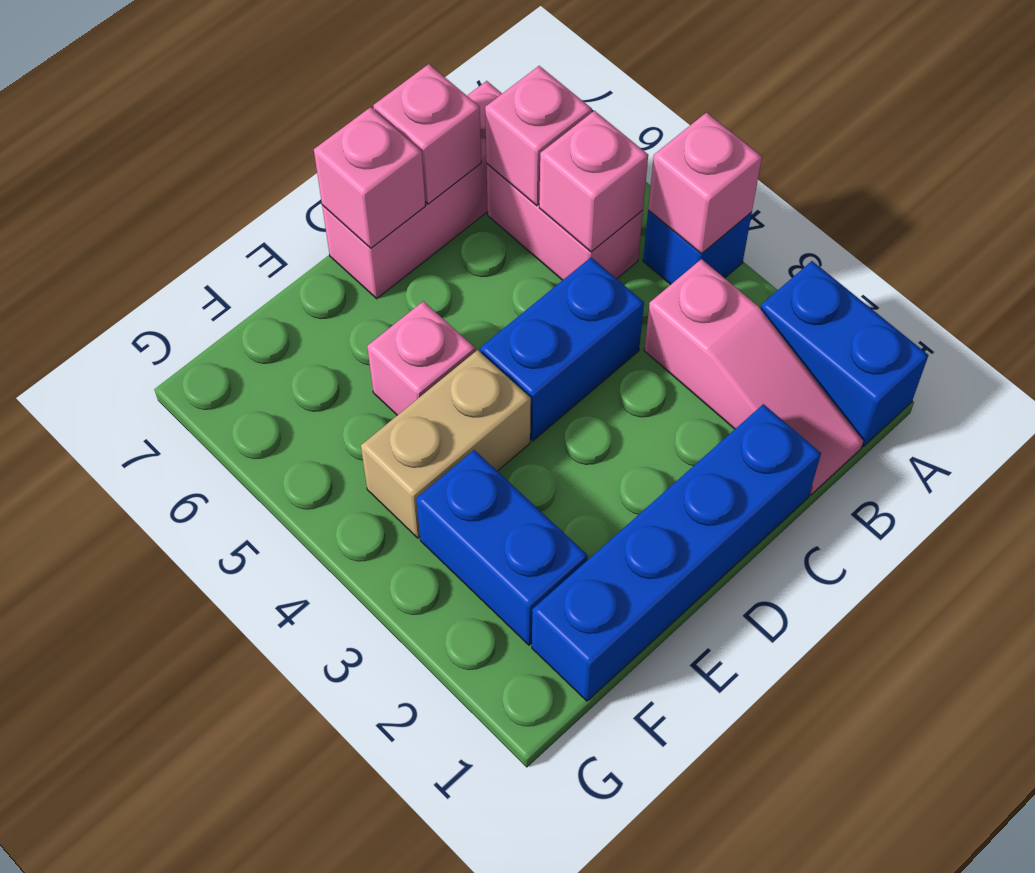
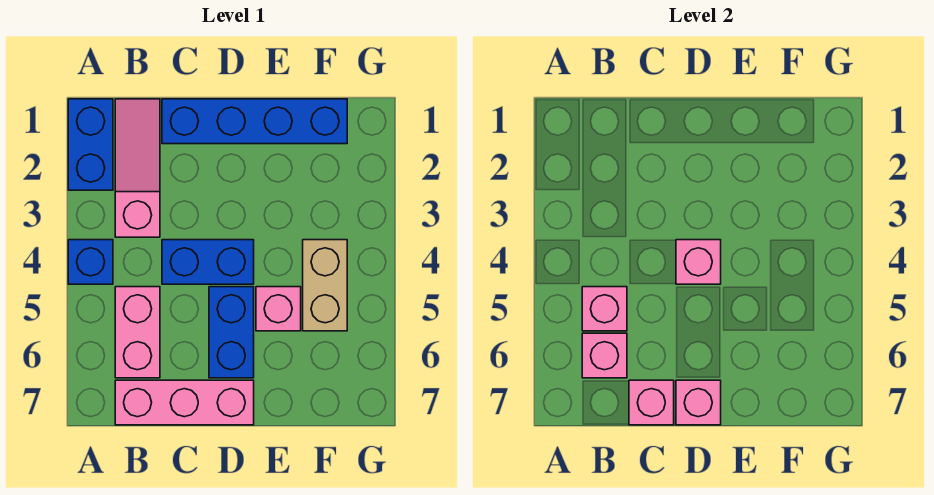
pink 1x1 brick [648,113,762,254] -> pink 1x1 brick moved to [676,240,721,284]
tan 1x2 brick [361,350,531,538] -> tan 1x2 brick turned to [303,240,347,331]
blue 1x2 brick [416,450,588,645] -> blue 1x2 brick moved to [209,287,254,378]

